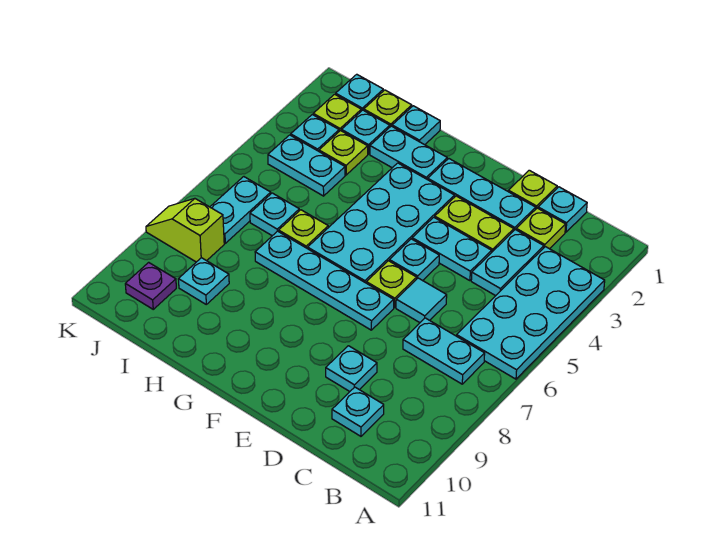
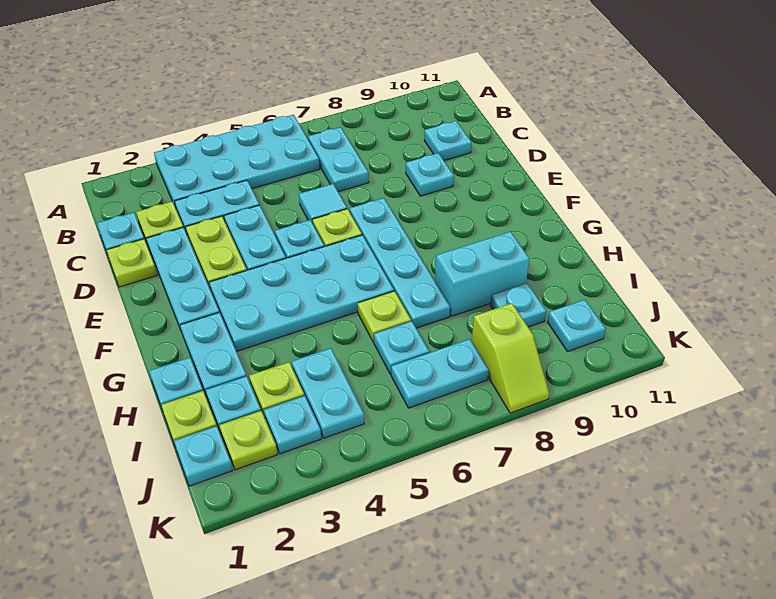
none -> cyan 1x2 brick [435,231,530,316]
purple 1x1 plate [125,262,176,309] -> cyan 1x1 plate [548,300,606,351]

